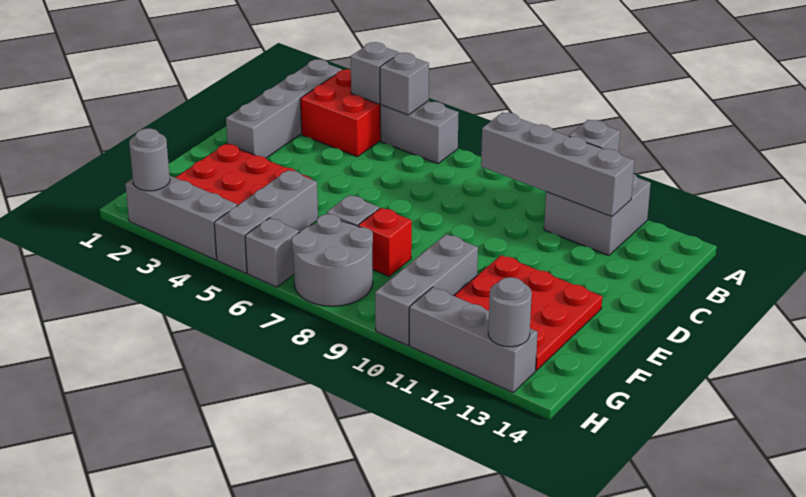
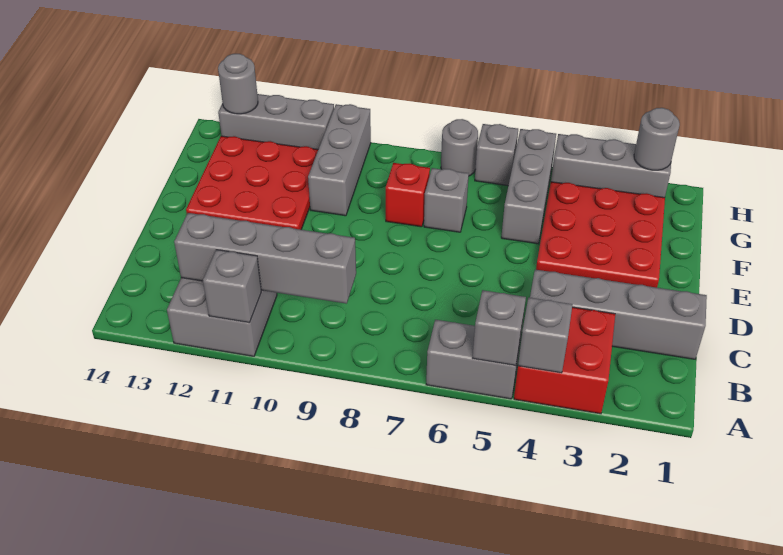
grey 1x4 brick [226,59,342,158] -> grey 1x4 brick turned to [530,270,707,359]
grey 2x2 round brick [292,214,373,306] -> grey 1x1 round brick [441,119,478,176]

